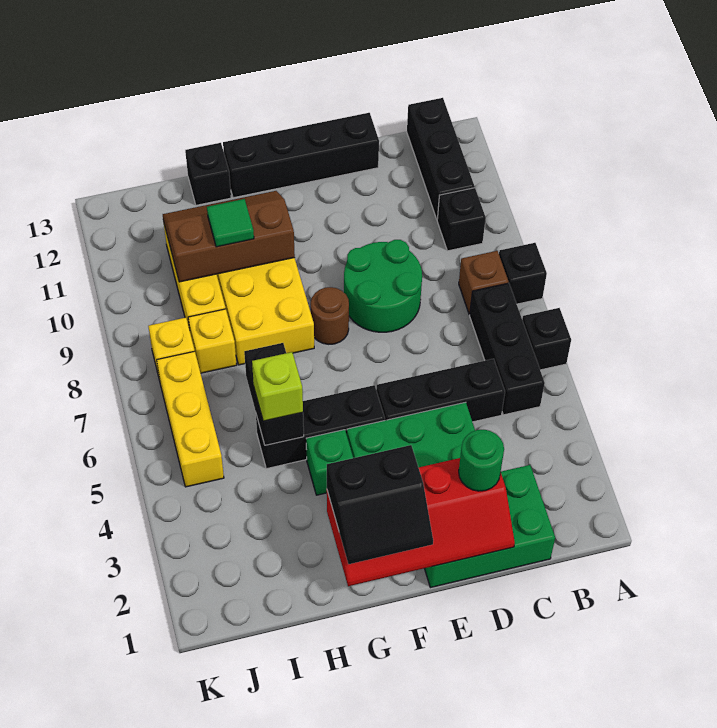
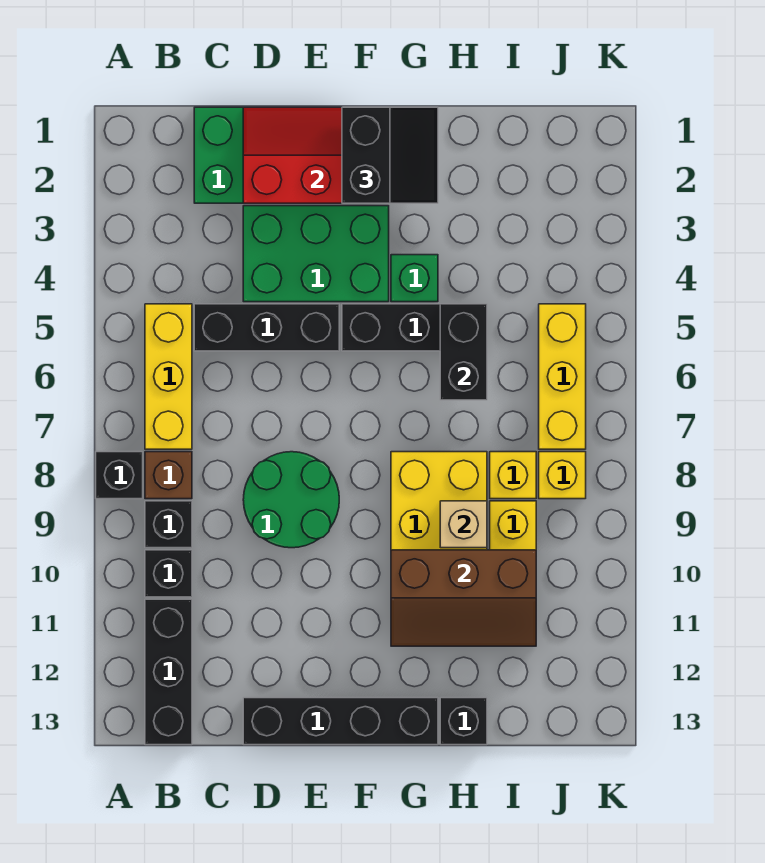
black 1x1 brick [522,308,571,370] -> black 1x1 brick moved to [145,501,192,548]
black 1x3 brick [470,283,545,415] -> yellow 1x3 brick [145,304,192,449]
green 1x1 round brick [459,430,504,491] -> none
black 2x2 slope [327,445,433,564] -> black 2x2 slope turned to [342,107,438,203]
brown 1x1 round brick [311,287,349,344] -> none
lime 1x1 brick [252,352,303,421] -> none
none -> tan 1x1 brick [440,501,487,548]
green 1x1 tile [207,199,254,247] -> none

